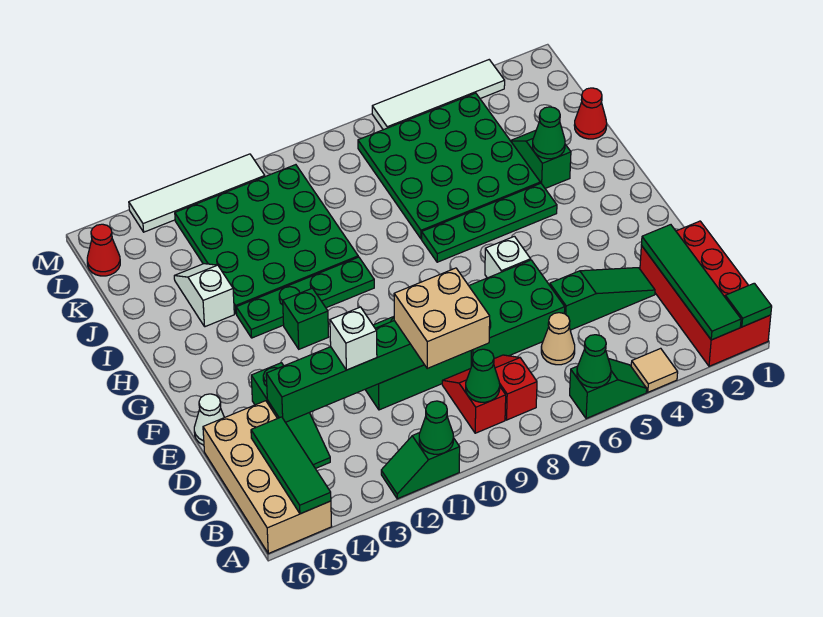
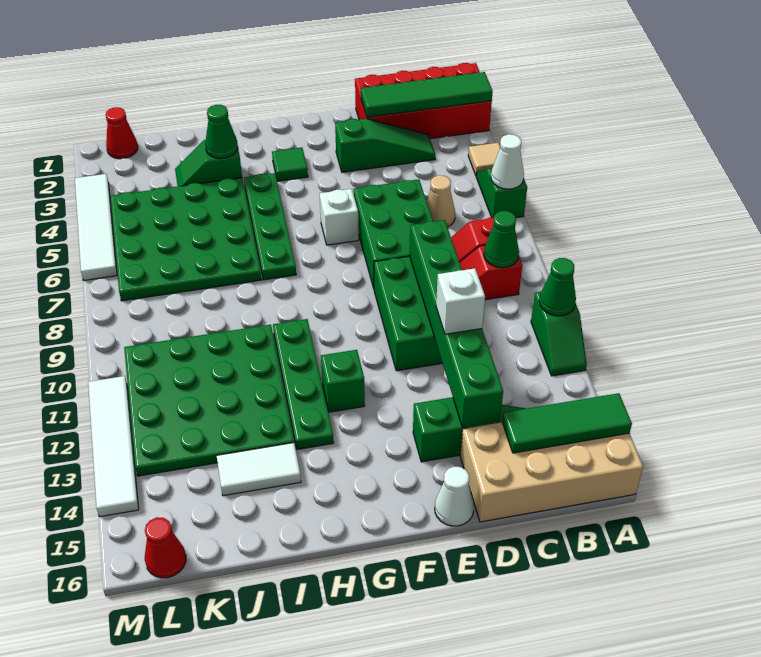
green 1x1 tile [725,283,772,327] -> green 1x1 tile moved to [272,148,308,181]
green 1x1 cone [577,335,611,388] -> white 1x1 cone [491,134,524,189]
tan 2x2 brick [394,268,490,368] -> none
green 1x3 slope [550,268,655,330] -> green 1x3 slope turned to [335,119,435,172]
white 1x2 slope [174,264,234,327] -> white 1x2 tile [217,443,301,496]
red 1x1 cone [574,88,607,139] -> red 1x1 cone moved to [106,107,138,159]

